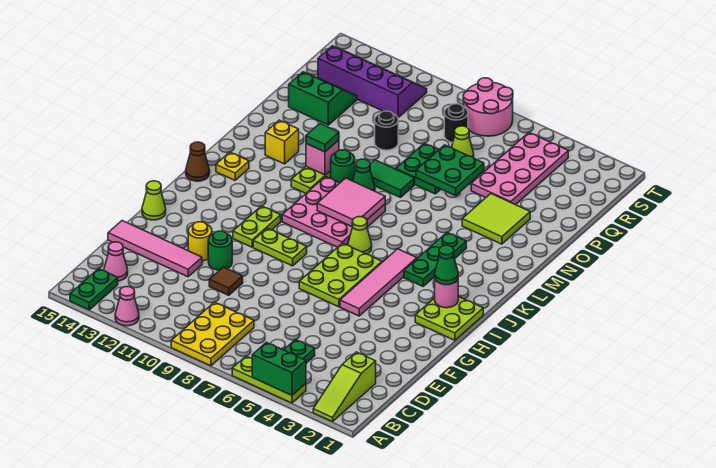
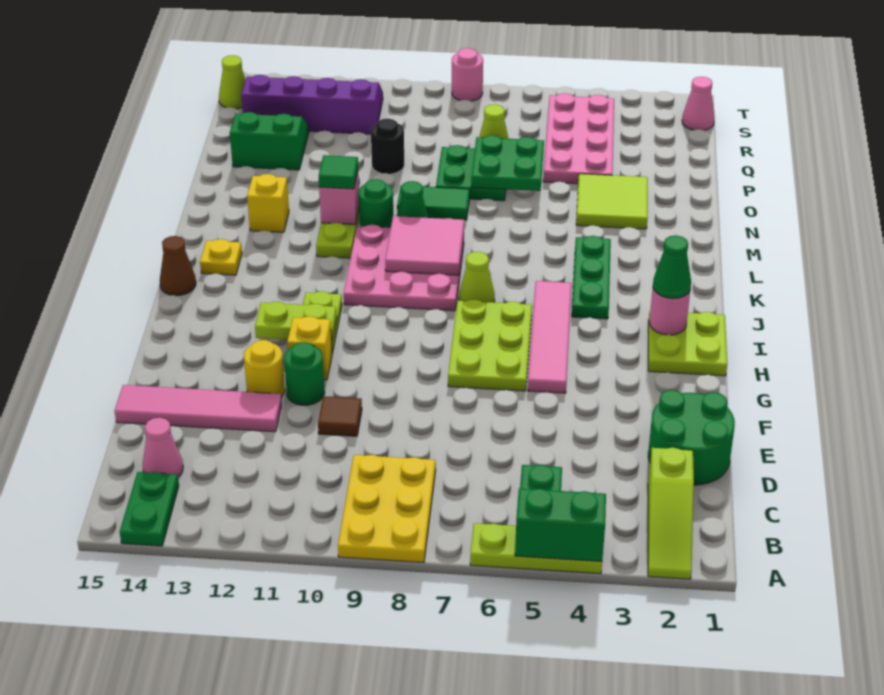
pink 1x1 cone [115,287,139,326] -> pink 1x1 cone moved to [682,77,715,130]
none -> green 2x2 round brick [648,390,735,485]
none -> yellow 1x1 brick [287,316,332,380]
lime 1x1 cone [142,181,166,220] -> lime 1x1 cone moved to [219,55,246,109]
lime 1x2 plate [253,228,307,266] -> lime 1x2 plate moved to [255,302,337,341]
black 1x1 round brick [444,104,468,143] -> none
pink 2x2 round brick [463,78,513,136] -> pink 1x1 round brick [452,48,483,101]

